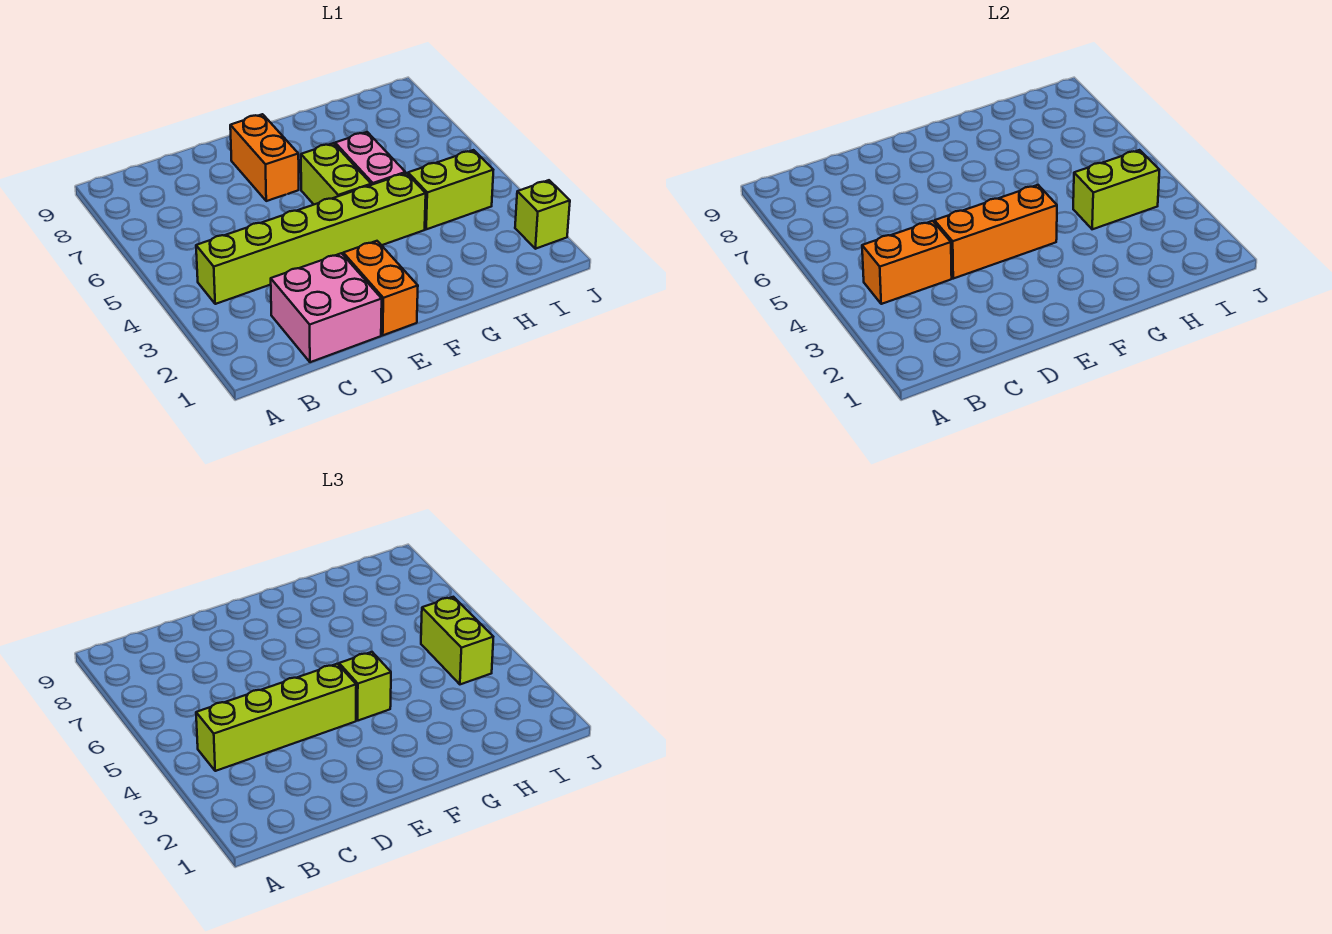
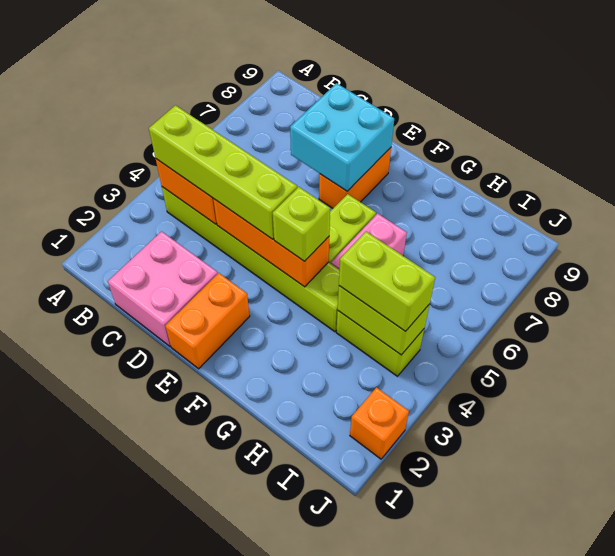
none -> cyan 2x2 brick [290,83,394,191]
lime 1x2 brick [421,597,493,684] -> lime 1x2 brick turned to [339,232,435,331]
lime 1x1 brick [515,180,570,249] -> orange 1x1 brick [350,388,409,459]

